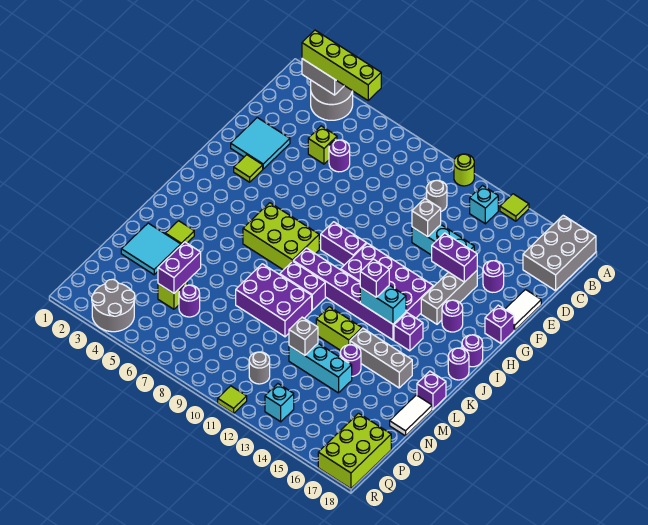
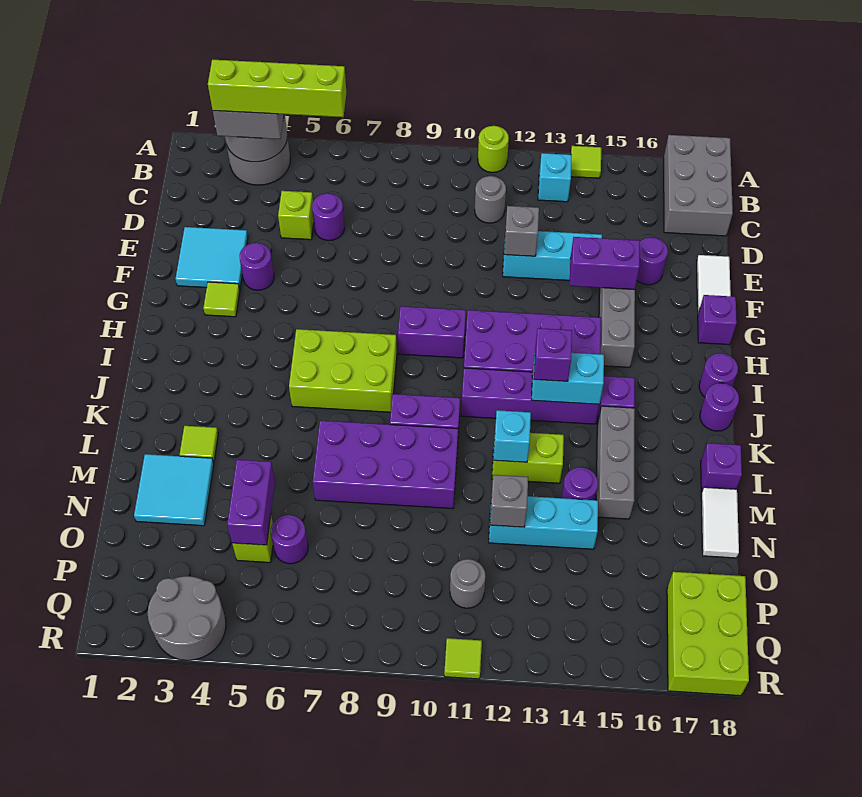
purple 1x1 round brick [442,300,463,332] -> purple 1x1 round brick moved to [240,243,274,290]
purple 1x6 brick [293,248,406,340] -> purple 1x4 brick [461,368,599,424]
purple 2x3 brick [236,264,312,337] -> purple 2x4 brick [313,420,458,508]
grey 1x3 brick [350,328,412,388] -> grey 1x3 brick turned to [596,406,635,519]
cyan 1x1 brick [265,384,294,422] -> cyan 1x1 brick moved to [493,410,531,462]

